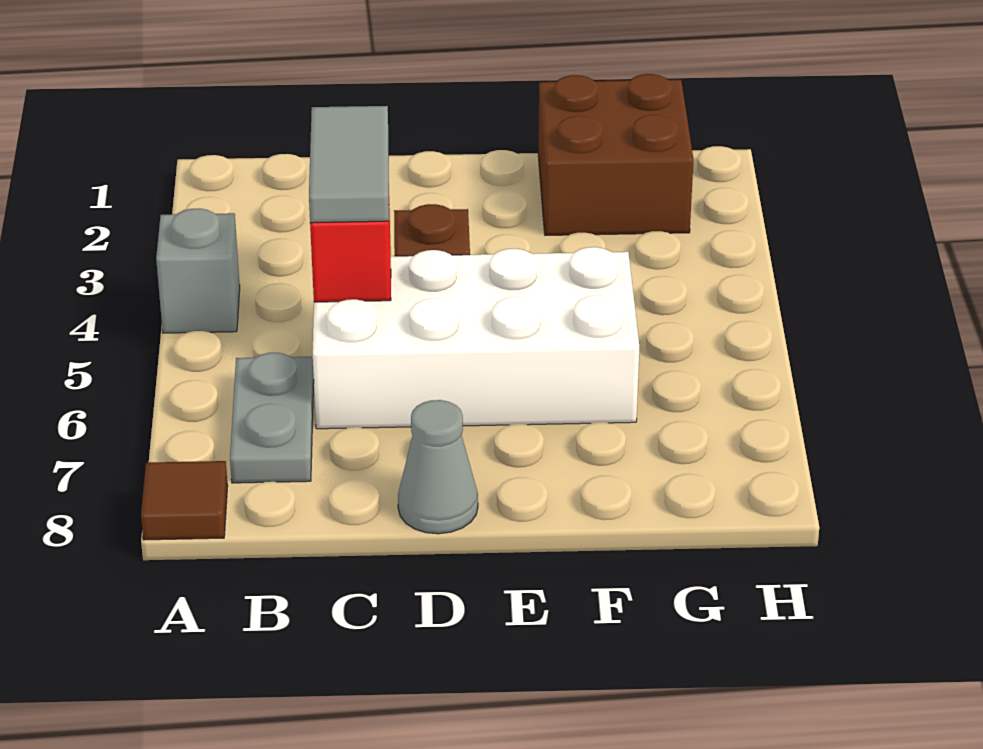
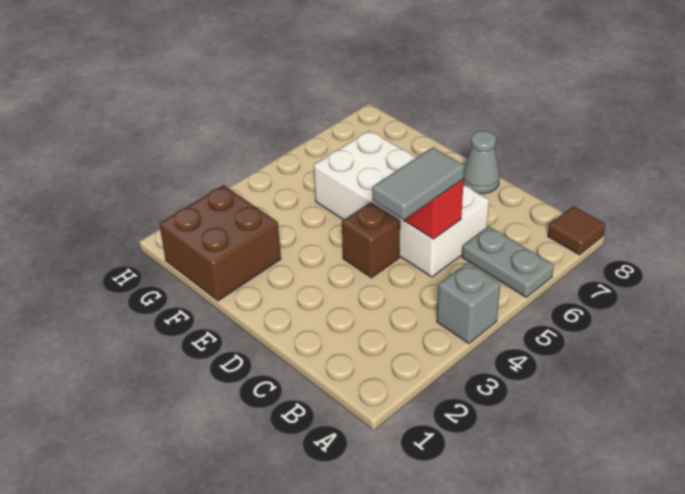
grey 1x2 plate [230,353,314,483] -> grey 1x2 plate turned to [462,226,554,297]

